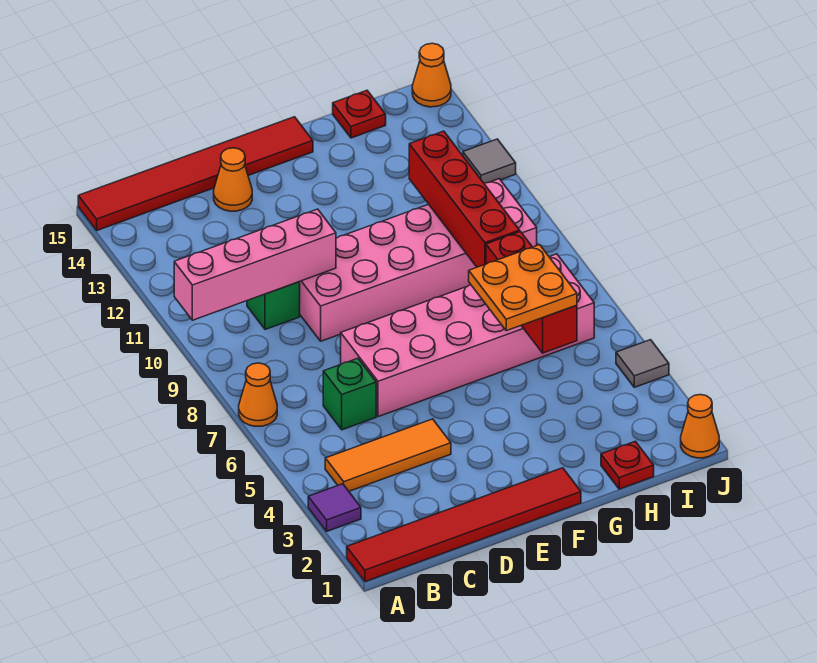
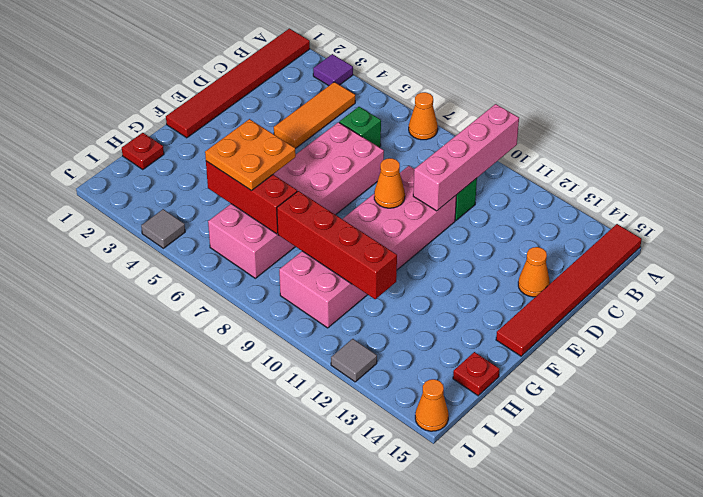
orange 1x1 cone [681,395,719,458] -> orange 1x1 cone moved to [374,158,405,208]

